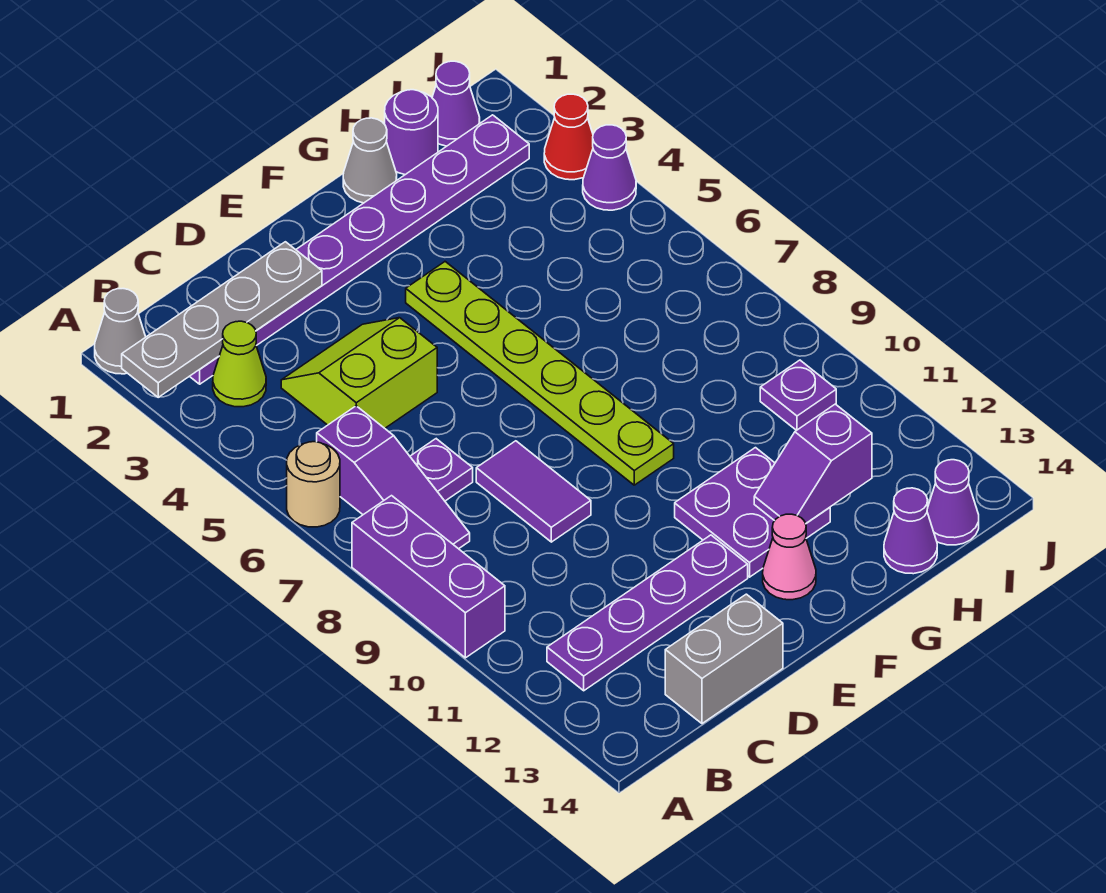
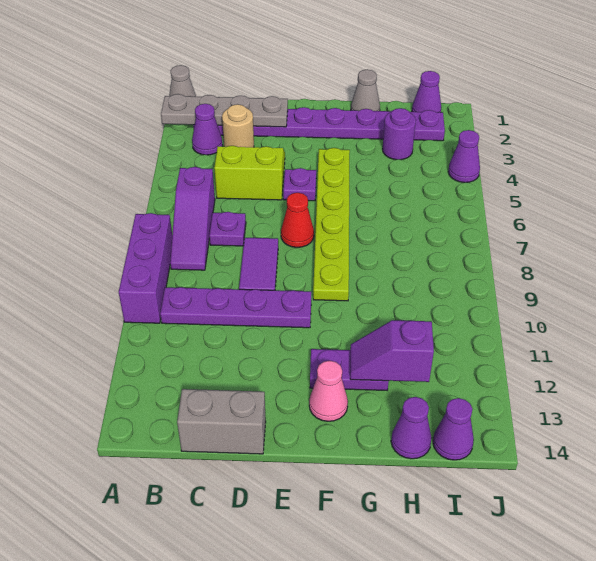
tan 1x1 round brick [287,442,340,527] -> tan 1x1 round brick moved to [222,104,254,147]
lime 1x1 cone [213,321,266,407] -> purple 1x1 cone [192,104,223,155]
purple 1x4 plate [547,535,748,691] -> purple 1x4 plate moved to [160,287,311,328]
purple 2x2 plate [675,448,830,577] -> purple 1x2 plate [310,349,389,390]
purple 1x1 round brick [385,90,438,175] -> purple 1x1 round brick moved to [382,108,416,160]
purple 1x1 plate [760,360,836,430] -> purple 1x1 plate moved to [283,168,316,201]
red 1x1 cone [544,94,593,180] -> red 1x1 cone moved to [281,193,314,247]

